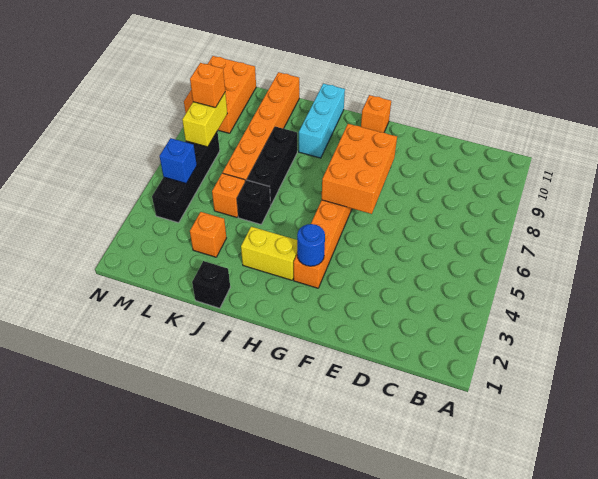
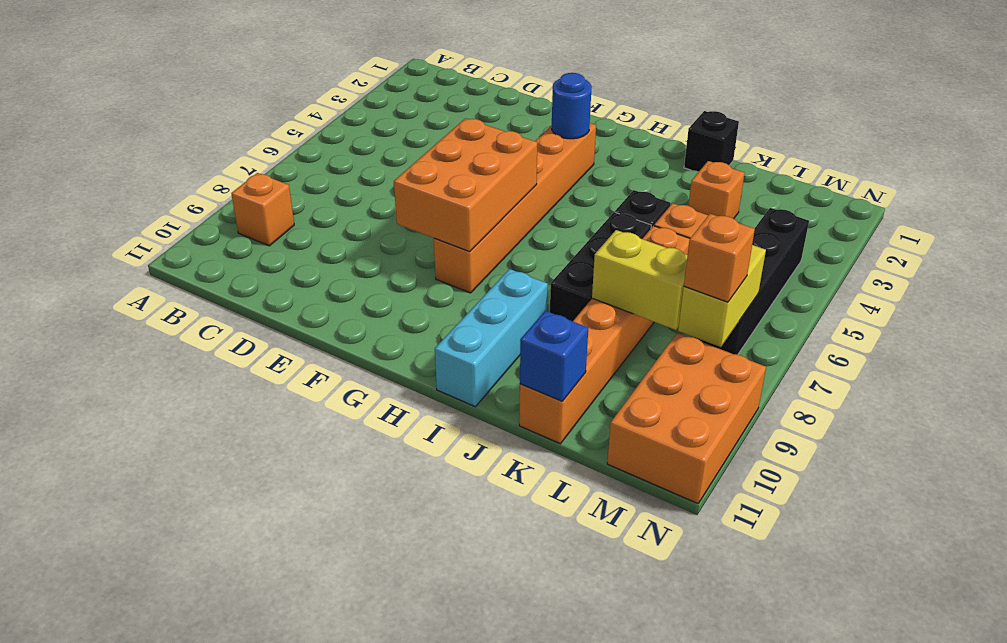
orange 1x1 brick [361,95,391,132] -> orange 1x1 brick moved to [231,173,294,246]
yellow 1x2 brick [241,227,297,280] -> yellow 1x2 brick moved to [592,230,688,330]
blue 1x1 brick [160,138,197,183] -> blue 1x1 brick moved to [520,311,588,401]

